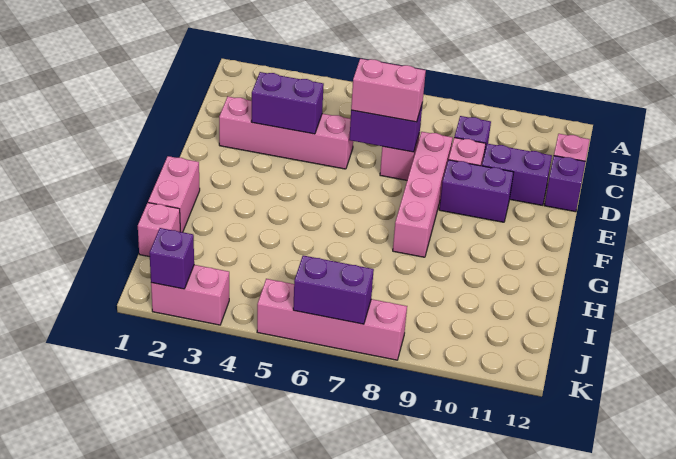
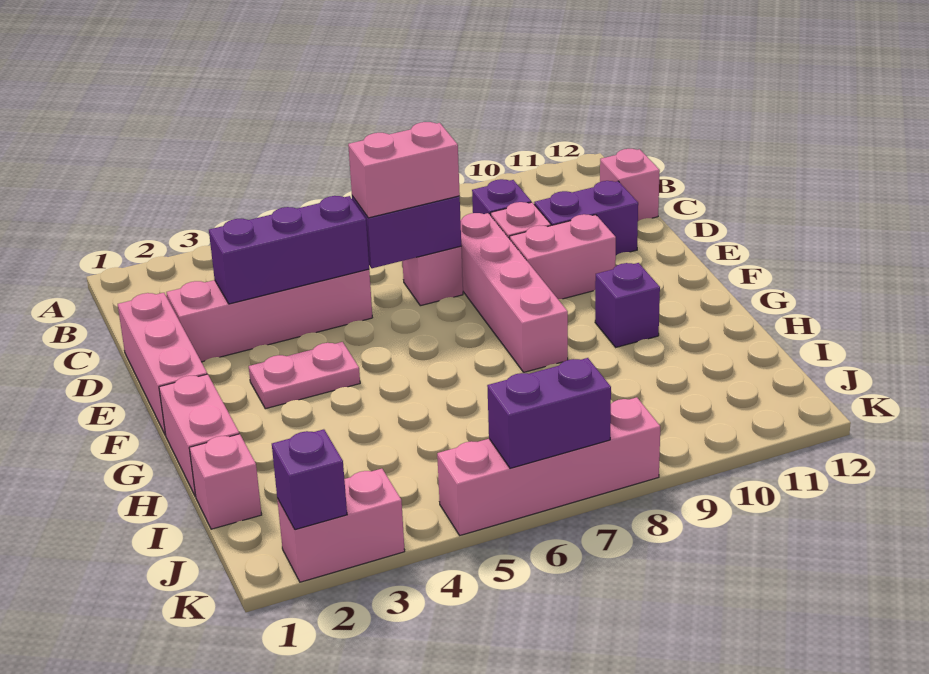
none -> pink 1x3 brick [118,293,207,435]
purple 1x2 brick [251,72,324,134] -> purple 1x3 brick [209,196,369,304]
purple 1x1 brick [544,156,586,212] -> purple 1x1 brick moved to [595,263,660,347]
purple 1x2 brick [439,160,514,222] -> pink 1x2 brick [510,214,616,299]
none -> pink 1x2 plate [249,342,360,409]

